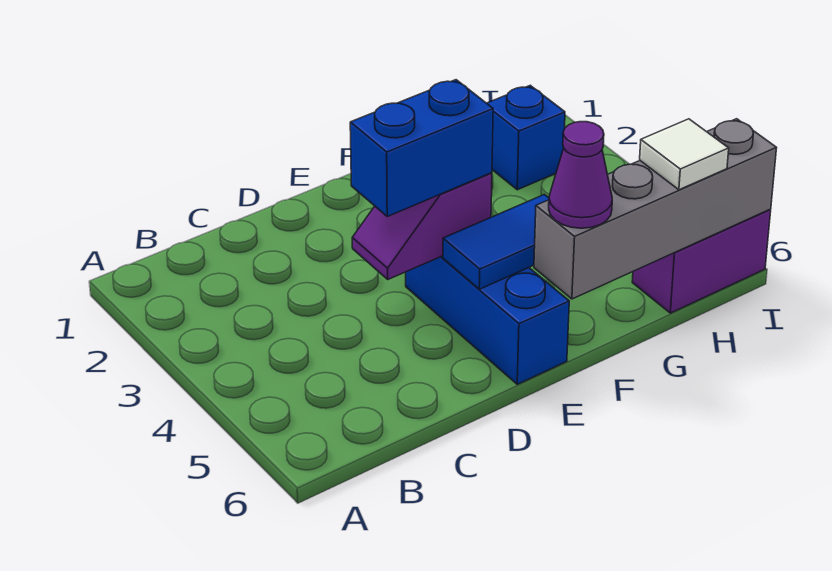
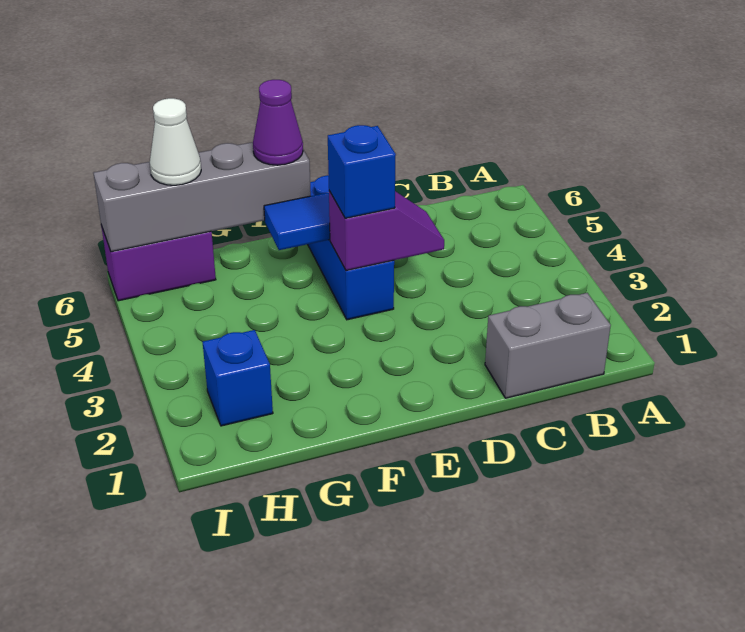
none -> grey 1x2 brick [485,293,611,398]
blue 1x2 brick [350,80,493,216] -> blue 1x1 brick [328,125,396,218]
white 1x1 tile [640,119,729,190] -> white 1x1 cone [150,98,201,185]

